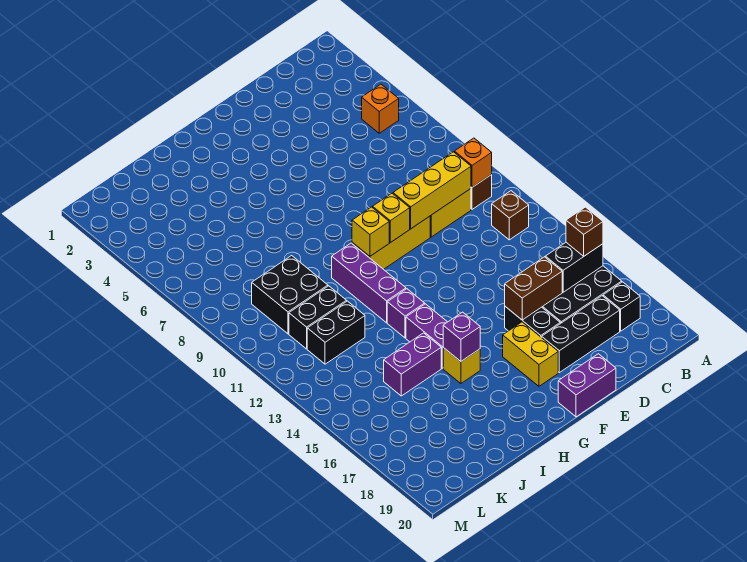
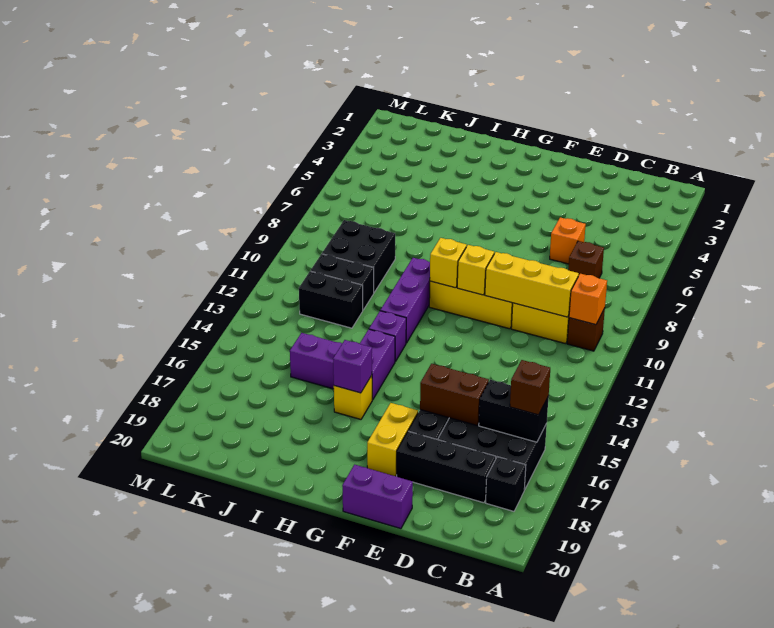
orange 1x1 brick [362,84,399,133] -> orange 1x1 brick moved to [550,217,586,264]
brown 1x1 brick [492,191,529,240] -> brown 1x1 brick moved to [568,241,604,278]

